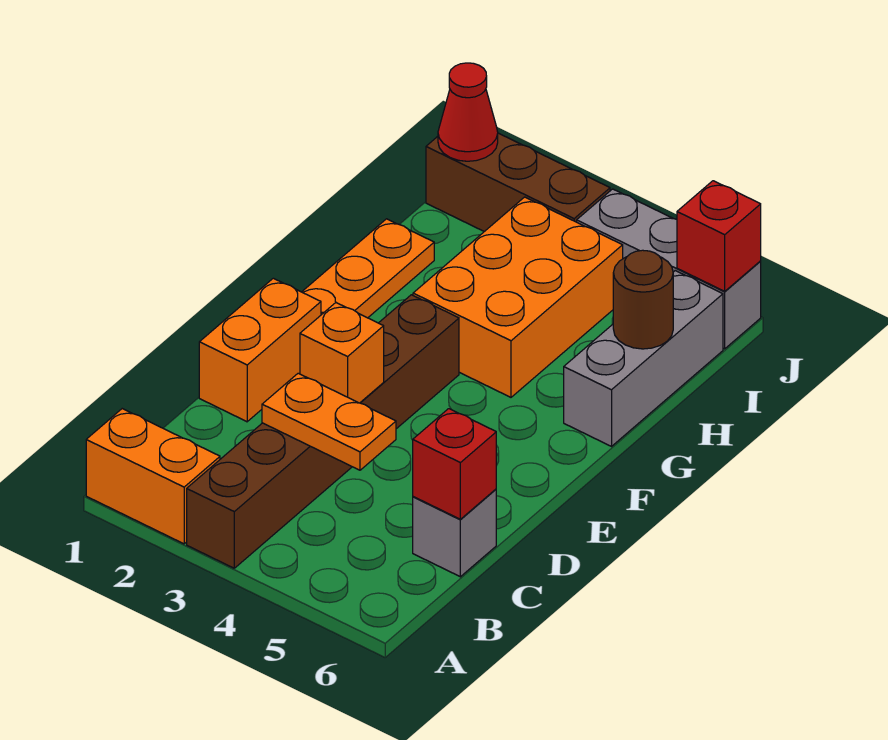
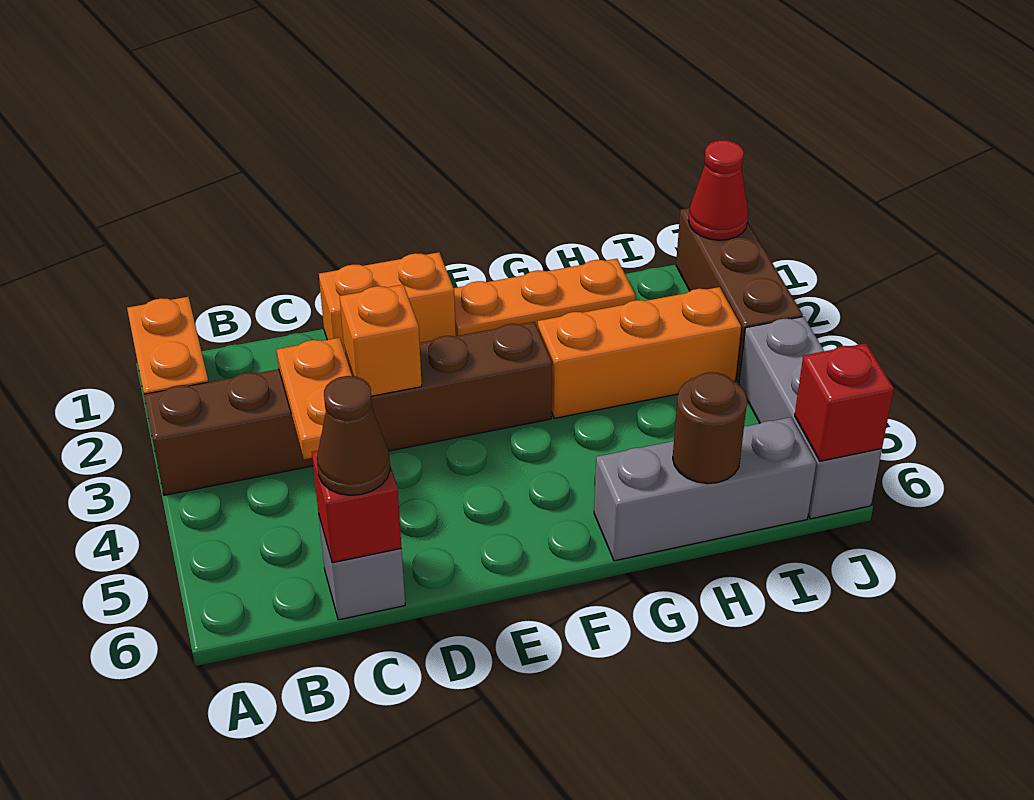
none -> brown 1x1 cone [317,376,390,495]
orange 2x3 brick [413,197,623,397] -> orange 1x3 brick [538,287,741,418]

